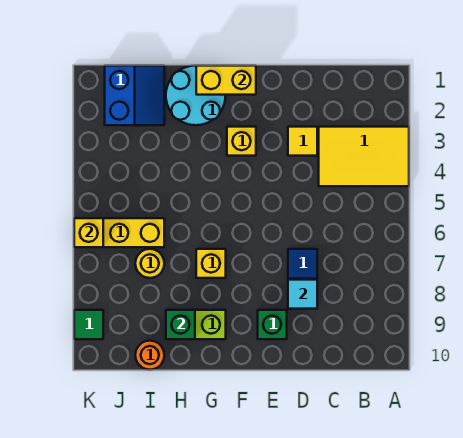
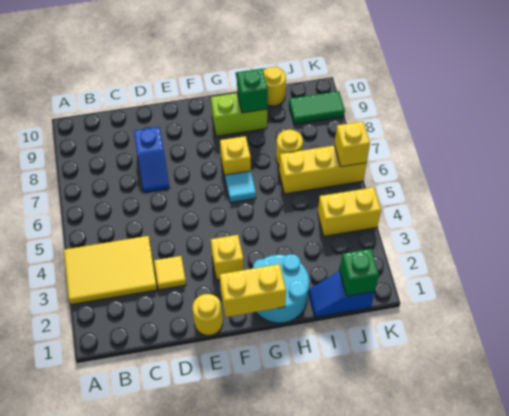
cyan 1x1 tile [288,280,317,309] -> cyan 1x1 tile moved to [225,171,256,203]
none -> yellow 1x1 round brick [193,294,223,336]
green 1x1 brick [258,310,287,339] -> green 1x1 brick moved to [340,249,379,296]
blue 2x2 slope [105,66,164,125] -> blue 1x2 slope [308,271,375,317]
orange 1x1 round brick [135,341,164,370] -> yellow 1x1 round brick [263,67,286,106]
none -> yellow 1x2 brick [318,187,381,236]
green 1x1 tile [74,310,103,339] -> green 1x2 tile [289,91,345,124]

